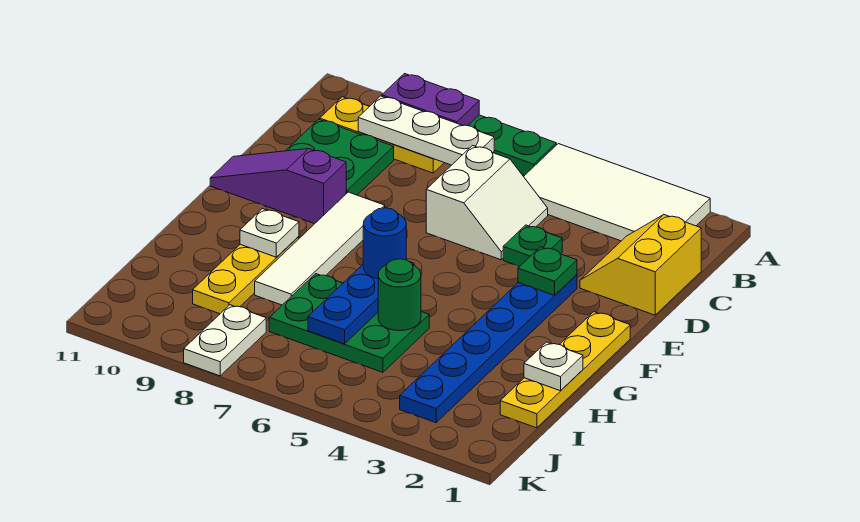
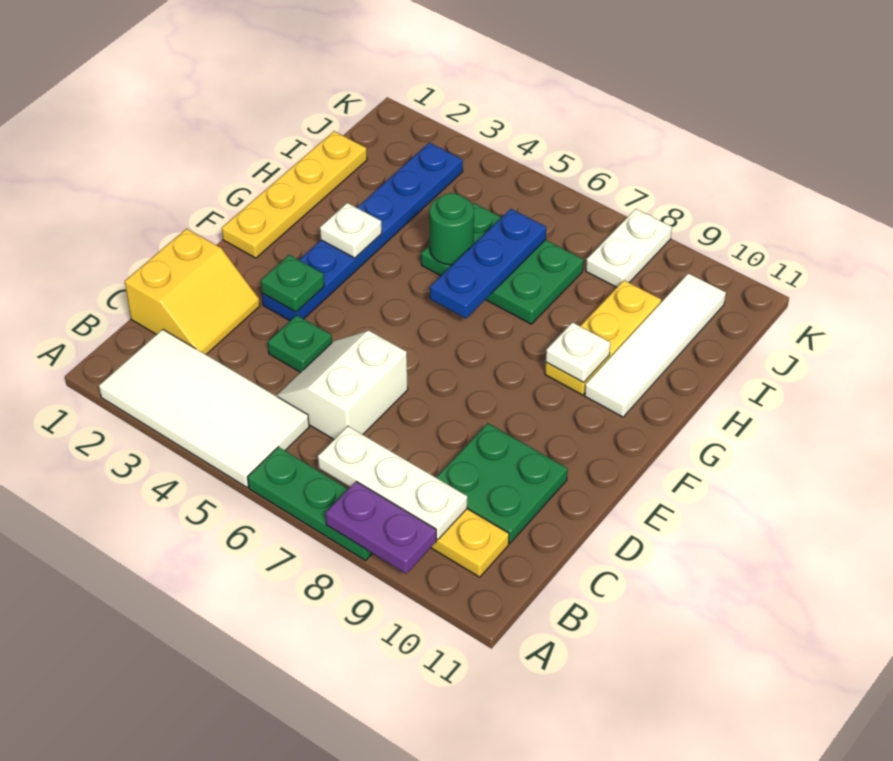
white 1x4 tile [255,192,385,305] -> white 1x4 tile moved to [585,273,726,417]
purple 1x3 slope [210,149,346,224] -> none
blue 1x1 round brick [363,208,406,279] -> none
white 1x1 plate [524,342,583,391] -> white 1x1 plate moved to [320,203,382,258]

